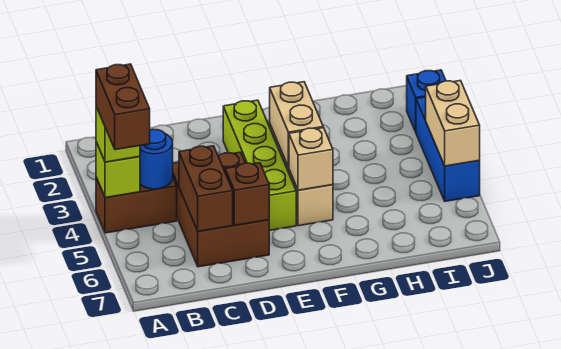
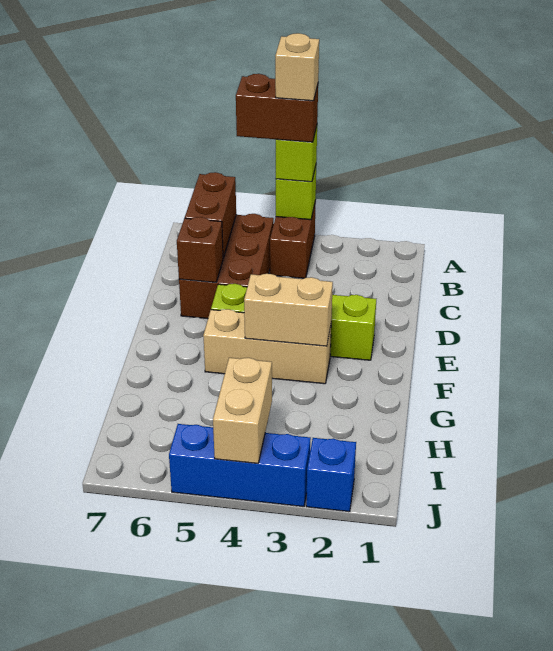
blue 1x1 round brick [140,130,173,189] -> none
brown 2x3 brick [173,152,269,267] -> brown 2x3 brick turned to [179,214,274,319]
brown 1x2 brick [179,146,233,231] -> brown 1x2 brick turned to [185,172,236,258]
tan 1x1 brick [289,128,333,190] -> tan 1x1 brick moved to [275,33,319,101]
tan 1x2 brick [426,81,480,166] -> tan 1x2 brick turned to [213,358,272,463]

